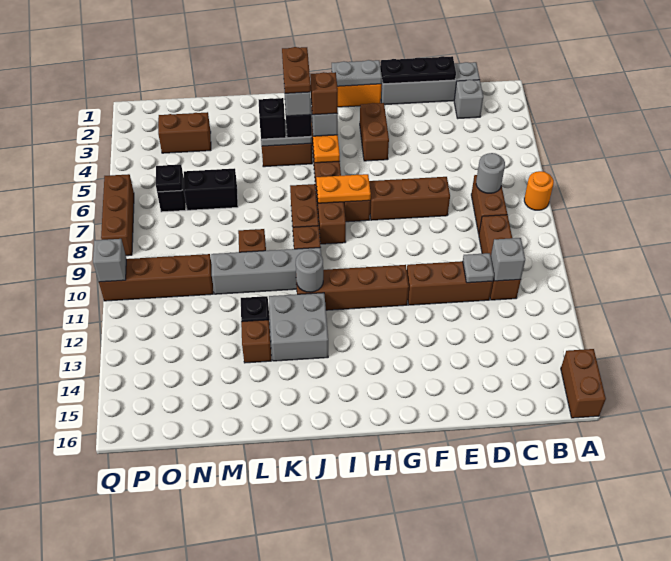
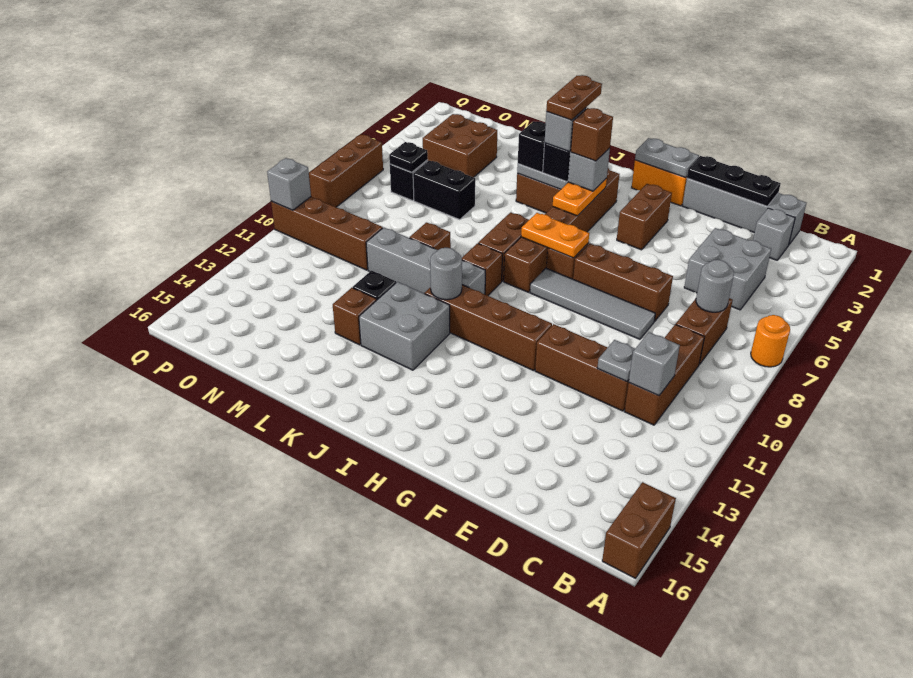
none -> grey 2x2 brick [684,228,771,310]
none -> grey 1x4 tile [530,268,655,339]
brown 1x2 brick [158,112,211,153] -> brown 2x2 brick [423,114,497,177]

